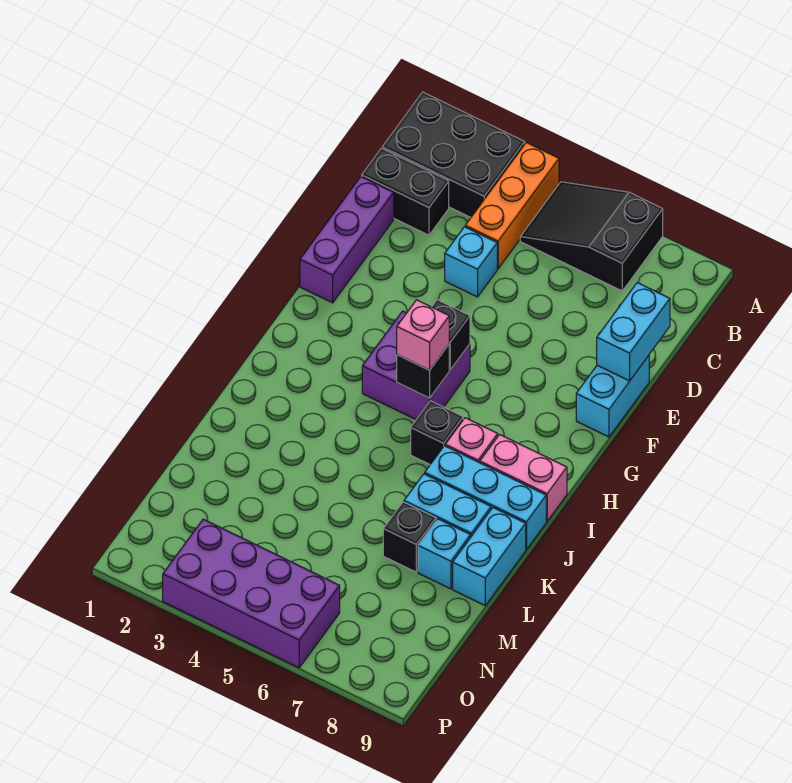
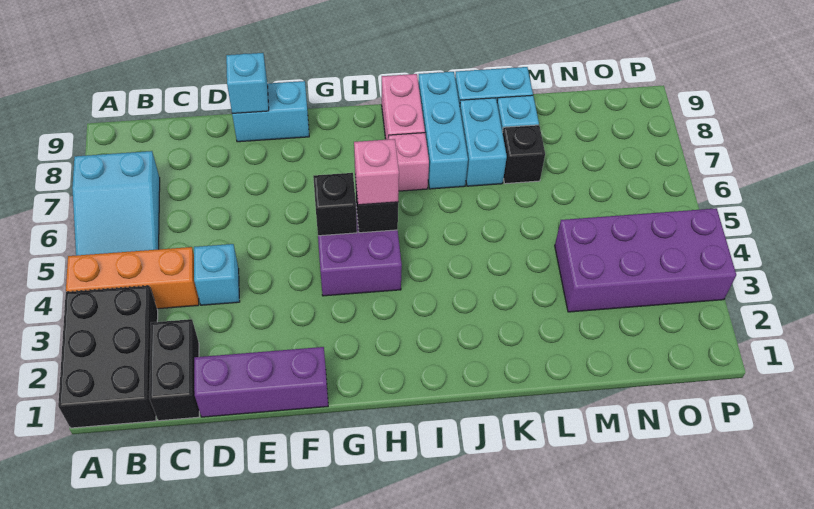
black 2x3 slope [520,182,663,291] -> cyan 2x3 slope [72,151,160,256]
cyan 1x2 brick [597,283,670,381] -> cyan 1x1 brick [226,53,269,113]
black 1x1 brick [411,401,463,464] -> none
purple 2x4 brick [163,519,340,668] -> purple 2x4 brick turned to [555,208,736,312]

